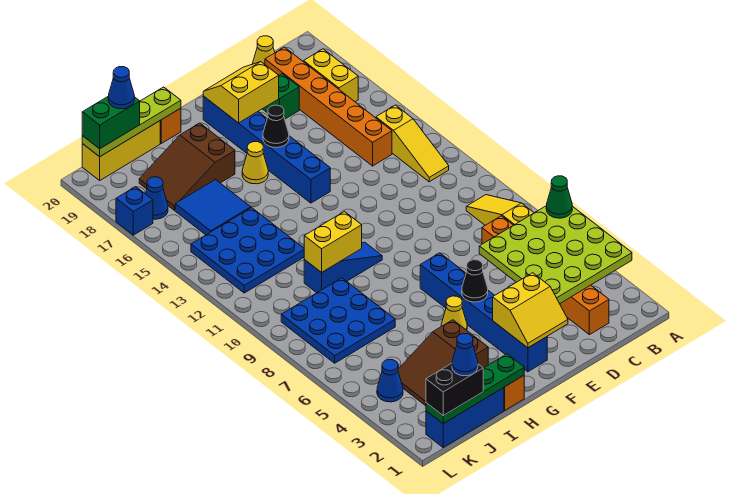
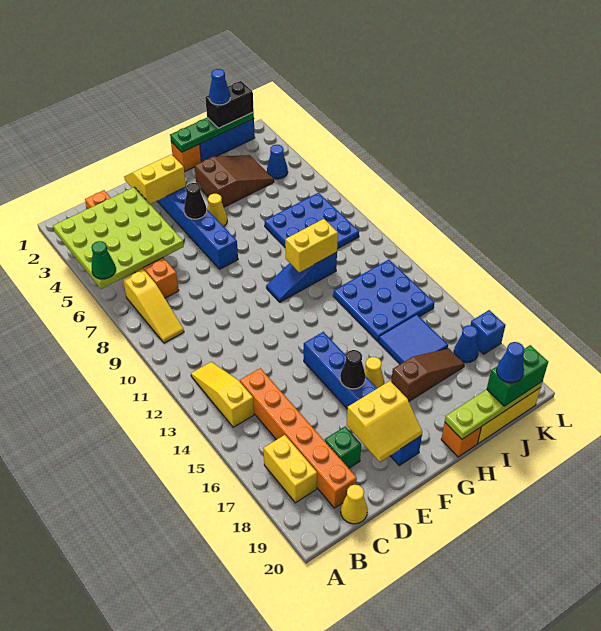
brown 2x3 slope [139,123,235,210] -> brown 1x3 slope [391,348,464,401]

